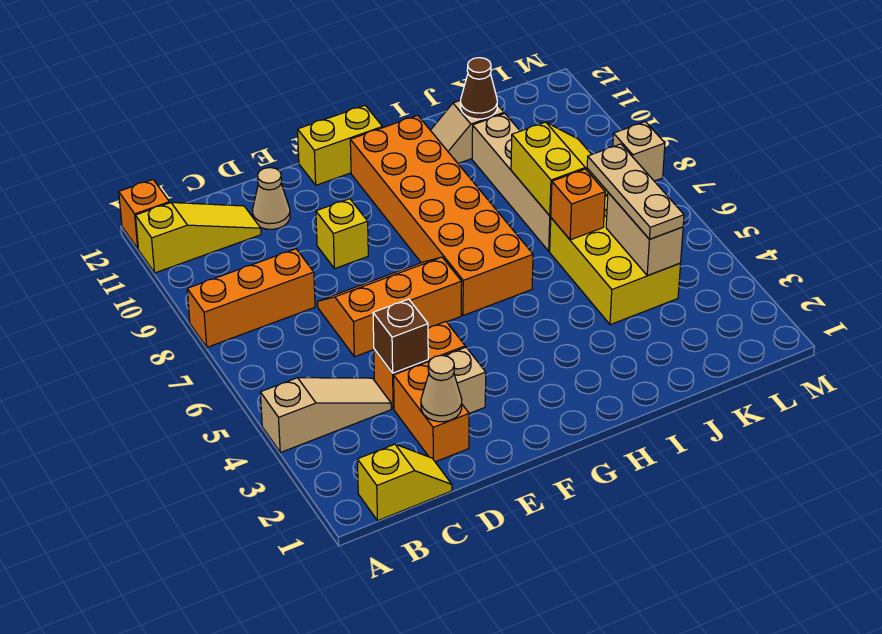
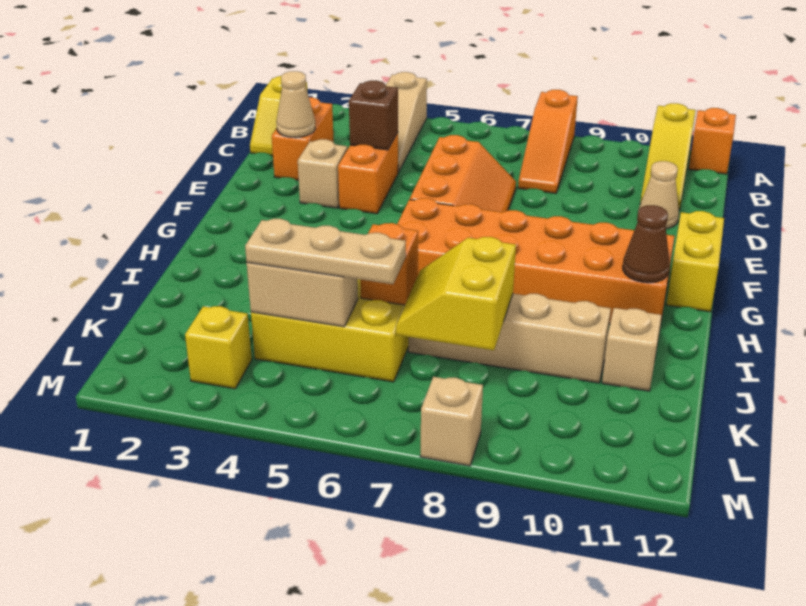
orange 1x3 brick [187,249,315,347] -> orange 1x3 slope [518,90,578,193]
orange 1x2 brick [394,362,469,462] -> orange 1x2 brick turned to [272,97,334,181]
yellow 1x1 brick [316,199,368,268] -> yellow 1x1 brick moved to [185,306,252,389]
yellow 2x2 slope [511,122,608,216] -> yellow 2x2 slope turned to [396,237,516,350]
brown 1x1 cone [461,58,497,119] -> brown 1x1 cone moved to [623,205,670,283]

